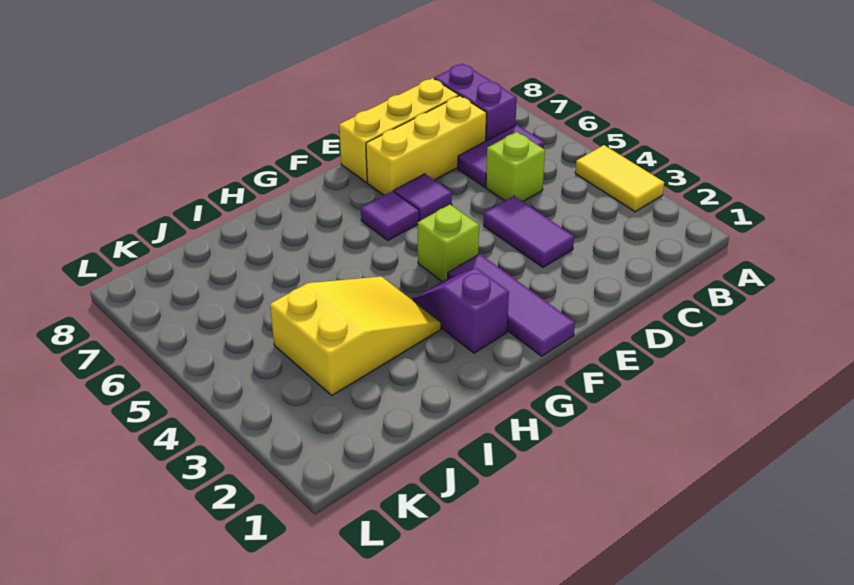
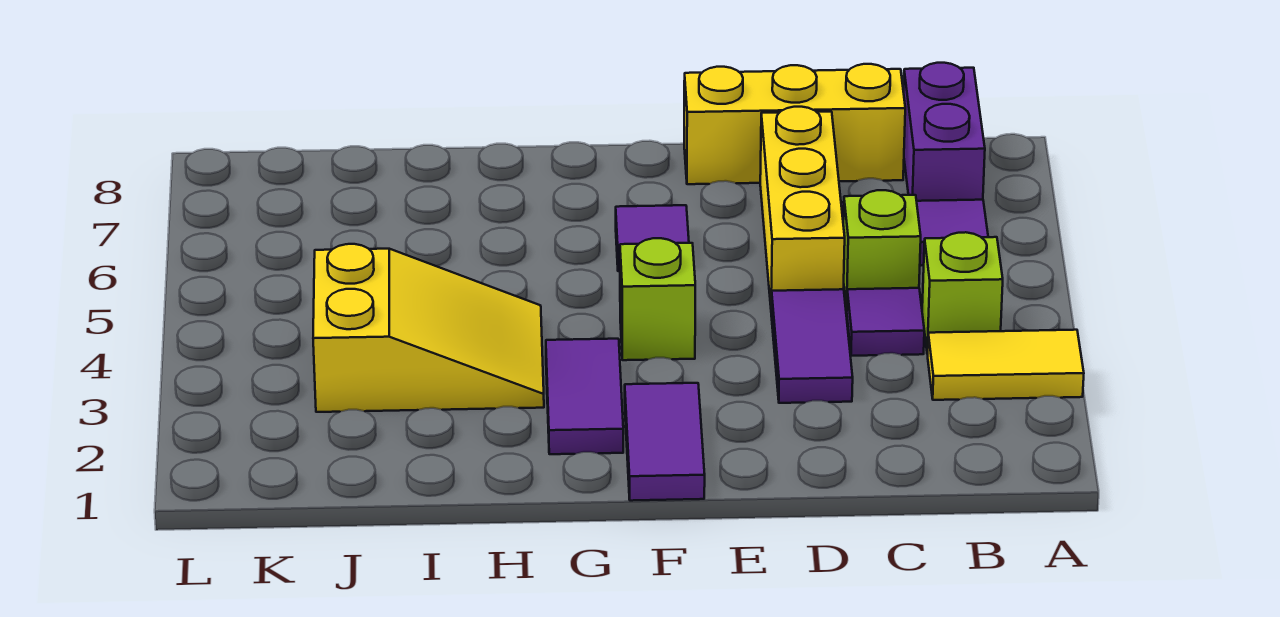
yellow 1x2 tile [575,145,664,212] -> yellow 1x2 tile turned to [928,330,1084,400]
none -> lime 1x1 brick [922,232,1003,354]
yellow 1x3 brick [366,96,486,195] -> yellow 1x3 brick turned to [760,107,845,305]
purple 1x1 tile [394,174,452,221] -> purple 1x1 tile moved to [847,288,924,356]
purple 1x3 tile [448,254,575,356] -> purple 1x2 tile [625,383,705,501]
purple 1x2 slope [413,268,509,353] -> purple 1x2 tile [546,339,623,454]

